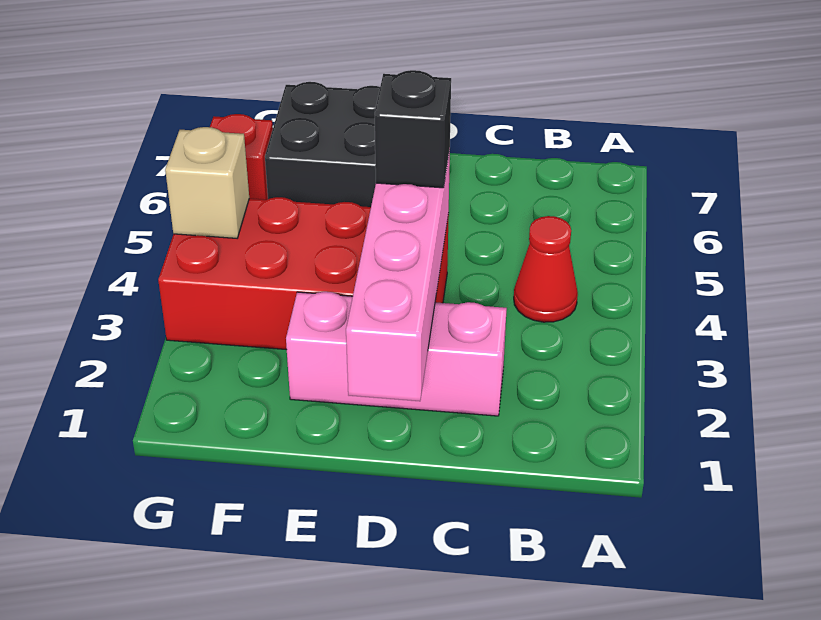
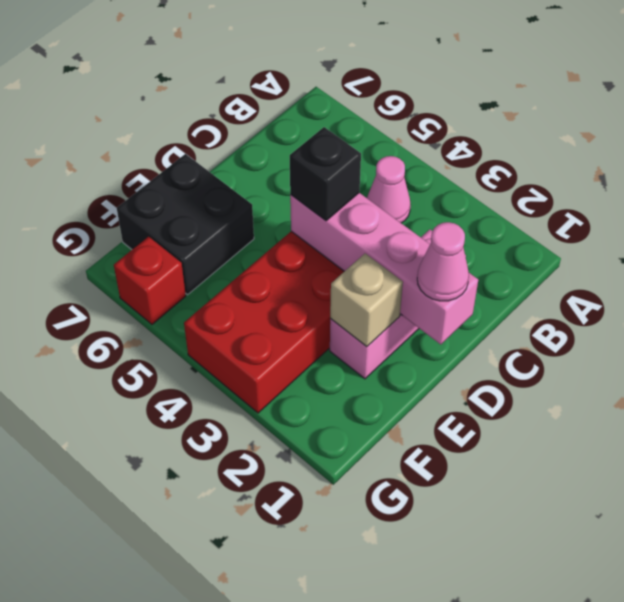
red 1x1 cone [514,216,578,322] -> pink 1x1 cone [367,156,411,223]
none -> pink 1x1 cone [417,222,469,301]
tan 1x1 brick [165,127,249,238] -> tan 1x1 brick moved to [330,254,403,347]

